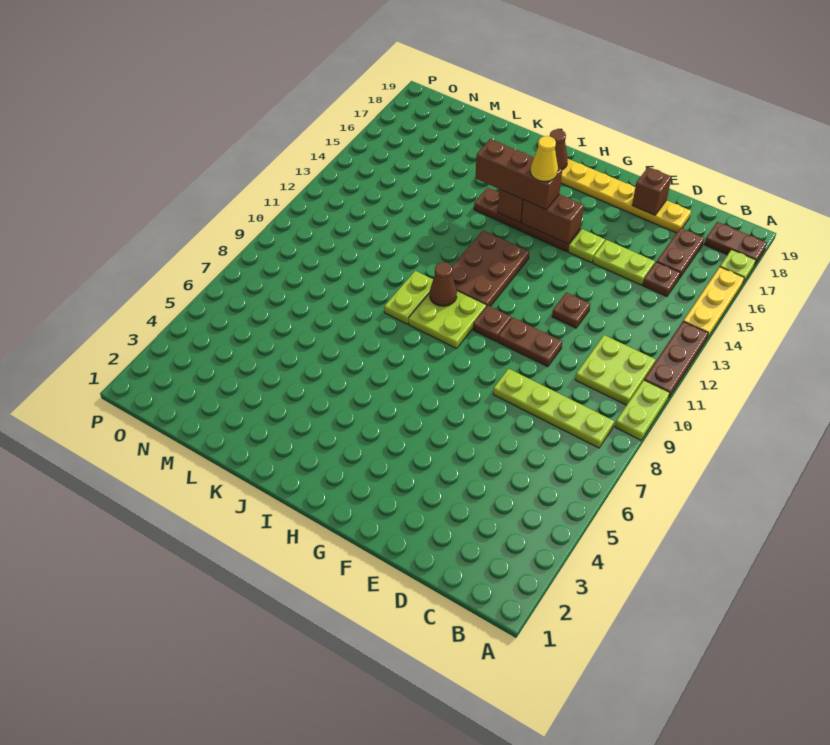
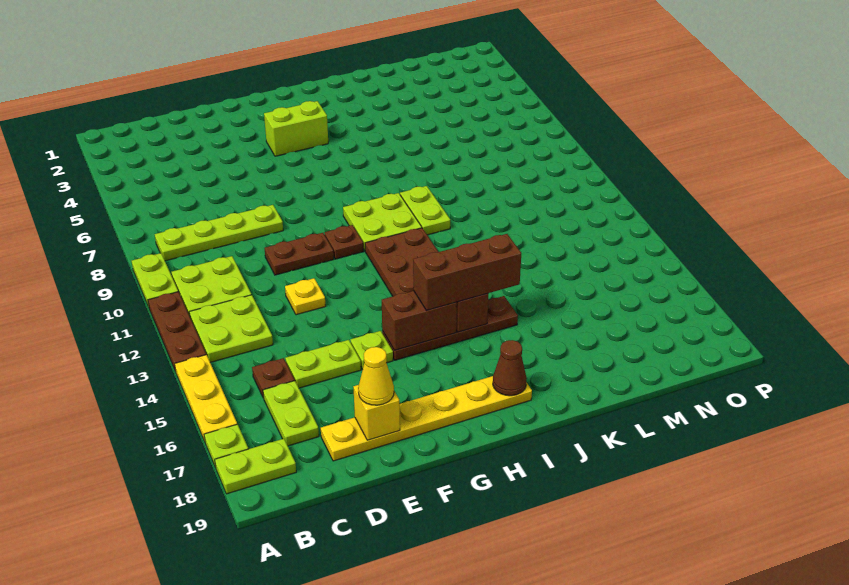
brown 1x2 plate [705,222,767,266] -> lime 1x2 plate [215,439,296,494]
none -> lime 2x2 plate [189,295,273,362]
brown 1x2 plate [657,228,704,279] -> lime 1x2 plate [263,381,319,446]
brown 1x1 plate [552,292,590,328] -> yellow 1x1 plate [285,278,326,315]
brown 1x1 brick [632,167,672,215] -> yellow 1x1 brick [353,385,400,440]
none -> lime 1x2 brick [264,101,328,156]
yellow 1x1 cone [530,136,558,181] -> yellow 1x1 cone moved to [358,347,394,405]
brown 1x1 cone [430,262,457,306] -> none

